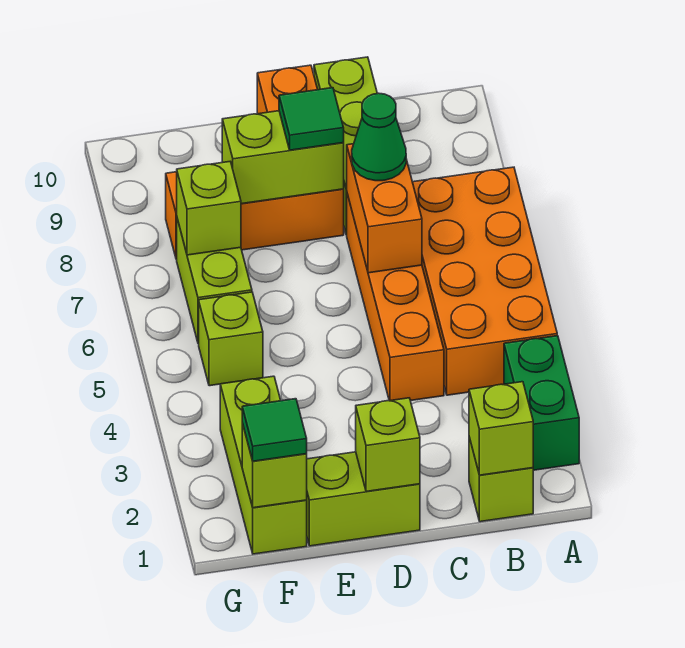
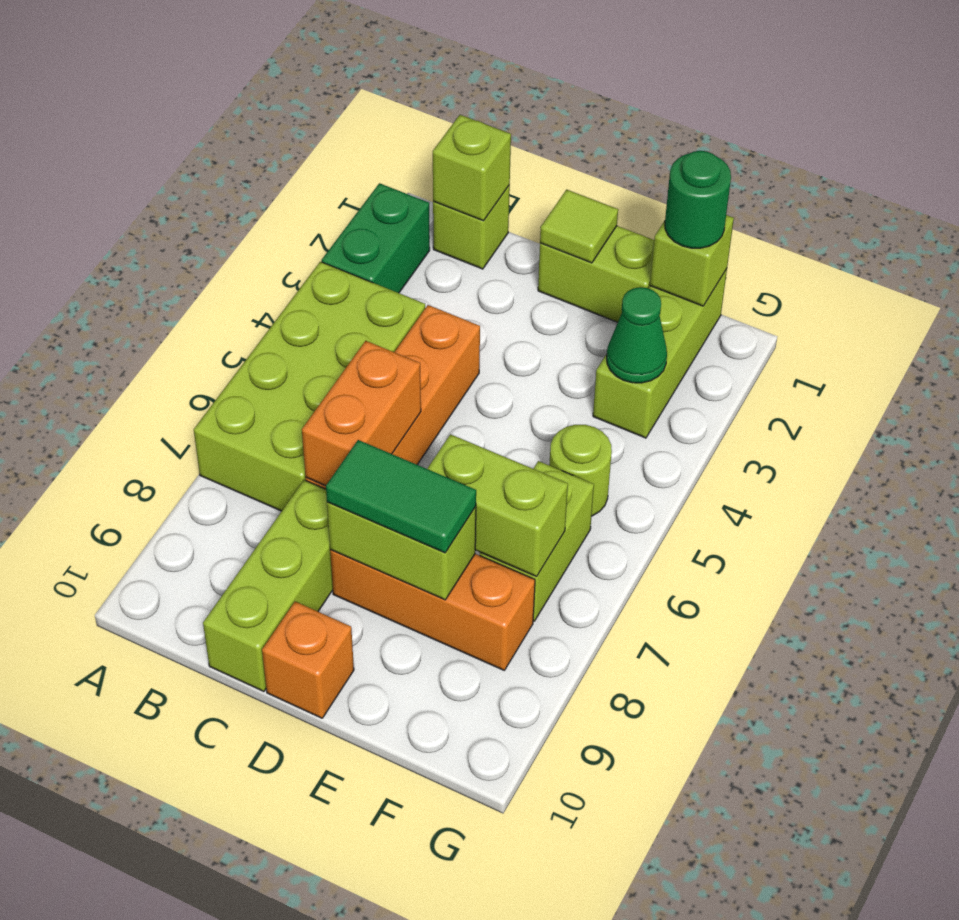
orange 2x4 brick [413,167,557,395] -> lime 2x4 brick [194,262,425,511]
green 1x1 cone [352,93,406,181] -> green 1x1 cone moved to [607,287,667,383]
lime 1x1 brick [356,398,420,492] -> lime 1x1 tile [540,190,618,263]
green 1x1 tile [279,88,344,150] -> green 1x2 tile [326,440,476,553]
green 1x1 tile [242,399,307,461] -> green 1x1 round brick [665,151,731,248]
lime 1x1 brick [199,292,263,386] -> lime 1x1 round brick [549,425,612,516]
lime 1x1 brick [177,162,241,255] -> lime 1x2 brick [427,434,568,577]

